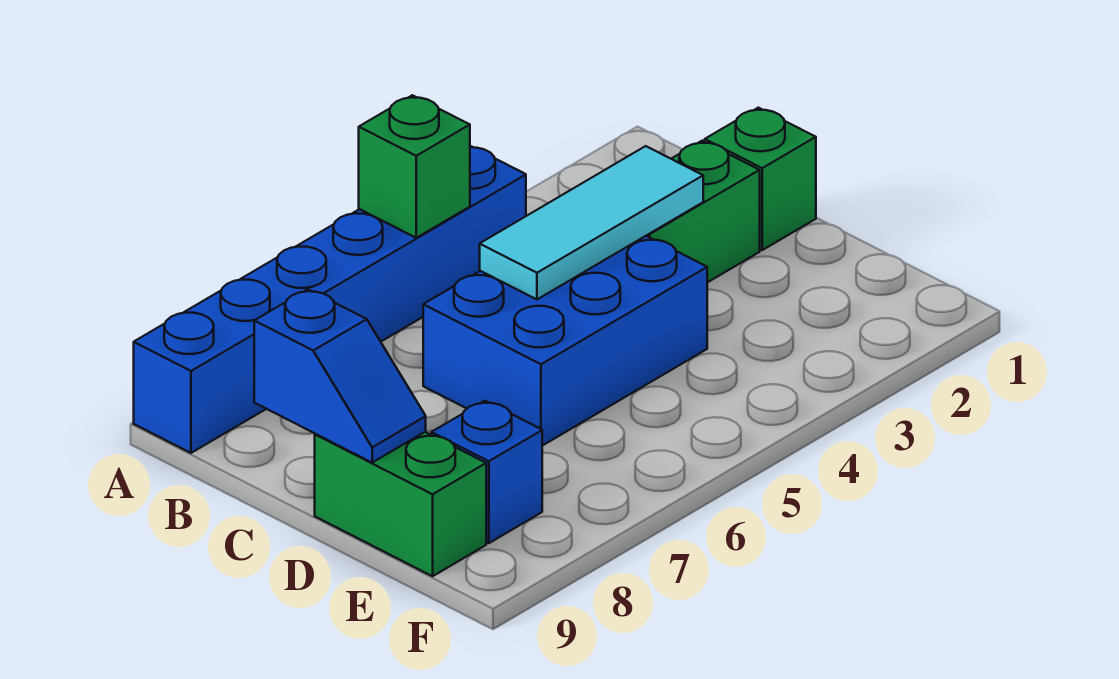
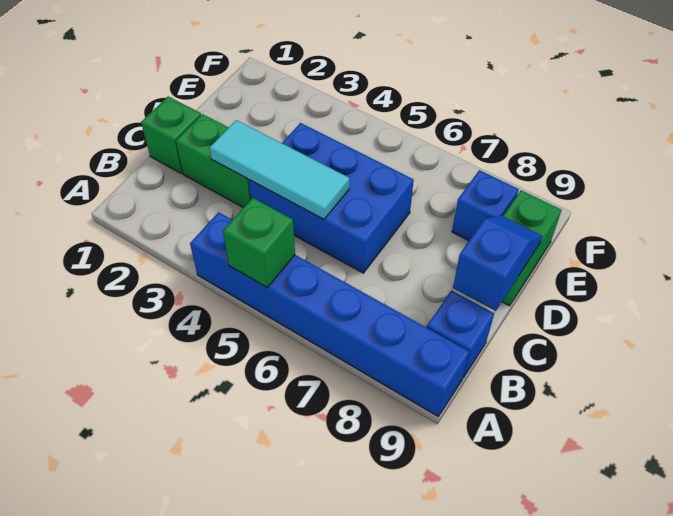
none -> blue 1x1 brick [427,290,494,378]

